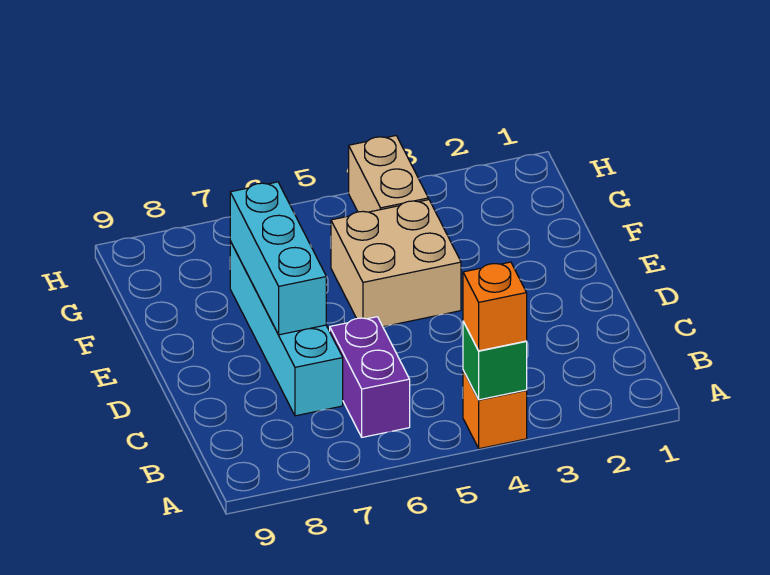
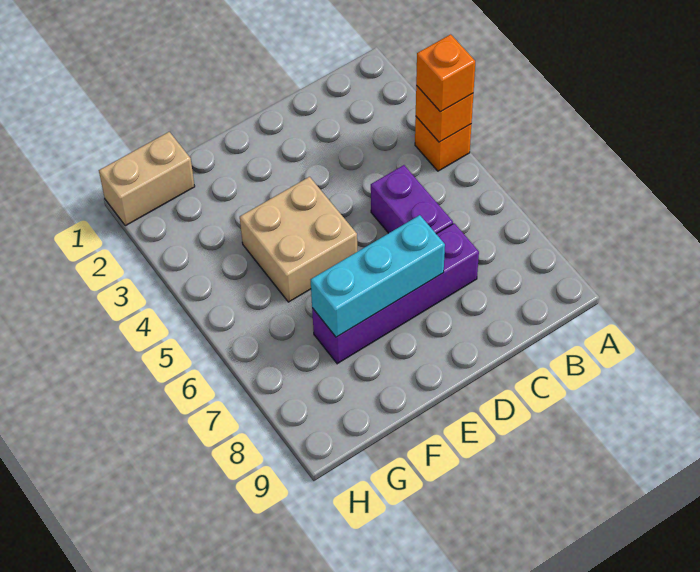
green 1x1 brick [463,322,527,400] -> orange 1x1 brick [416,86,473,142]
purple 1x2 brick [330,317,410,437] -> purple 1x2 brick turned to [371,165,453,234]
cyan 1x4 brick [230,241,343,416] -> purple 1x4 brick [312,223,479,364]
tan 1x2 brick [349,136,428,212] -> tan 1x2 brick moved to [99,132,195,226]

